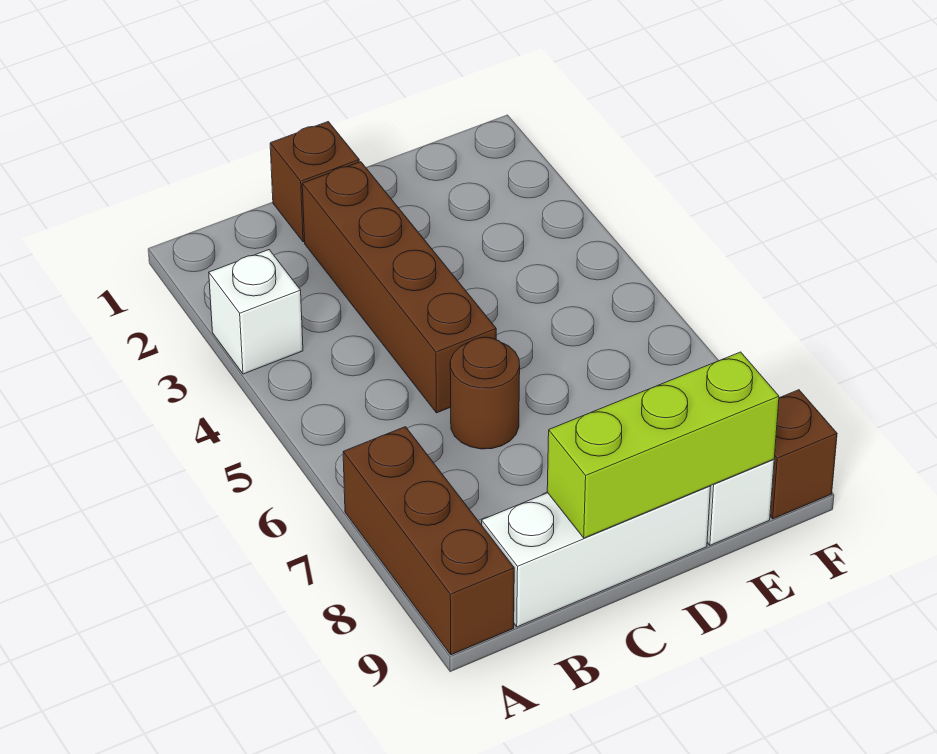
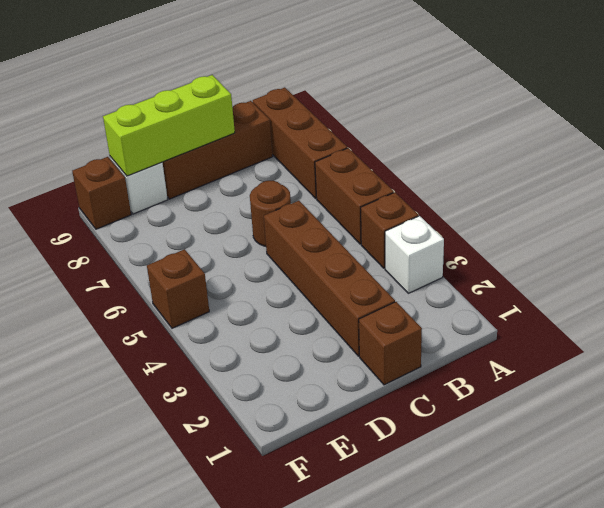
none -> brown 1x1 brick [361,192,418,268]
none -> brown 1x2 brick [315,148,394,244]
white 1x3 brick [482,486,711,627] -> brown 1x3 brick [162,101,273,199]
none -> brown 1x1 brick [147,249,209,328]

